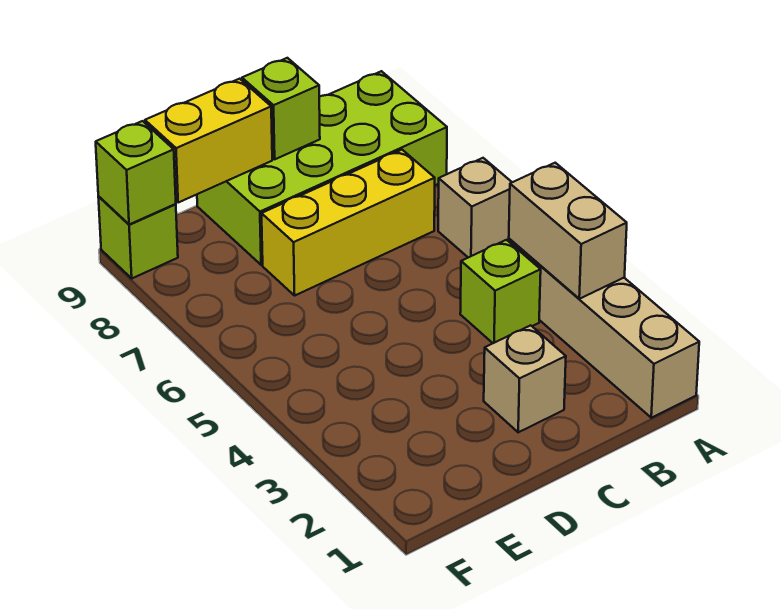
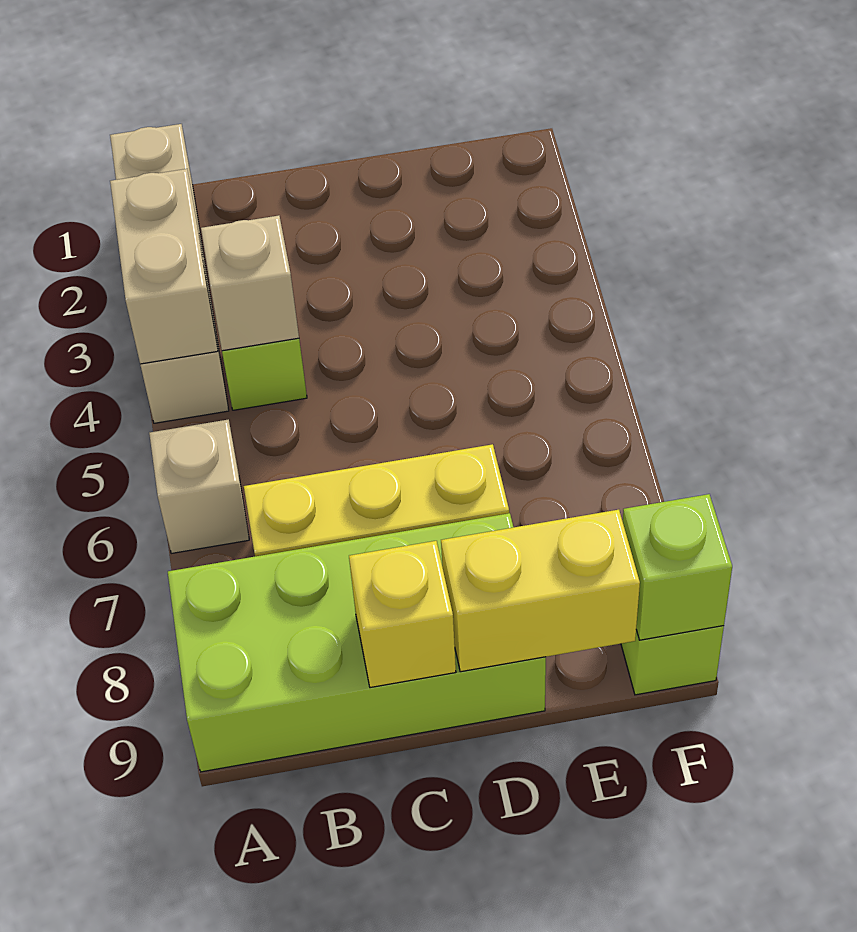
tan 1x1 brick [484,325,566,432] -> tan 1x1 brick moved to [201,215,299,351]
lime 1x1 brick [242,58,320,159] -> yellow 1x1 brick [349,541,456,688]

